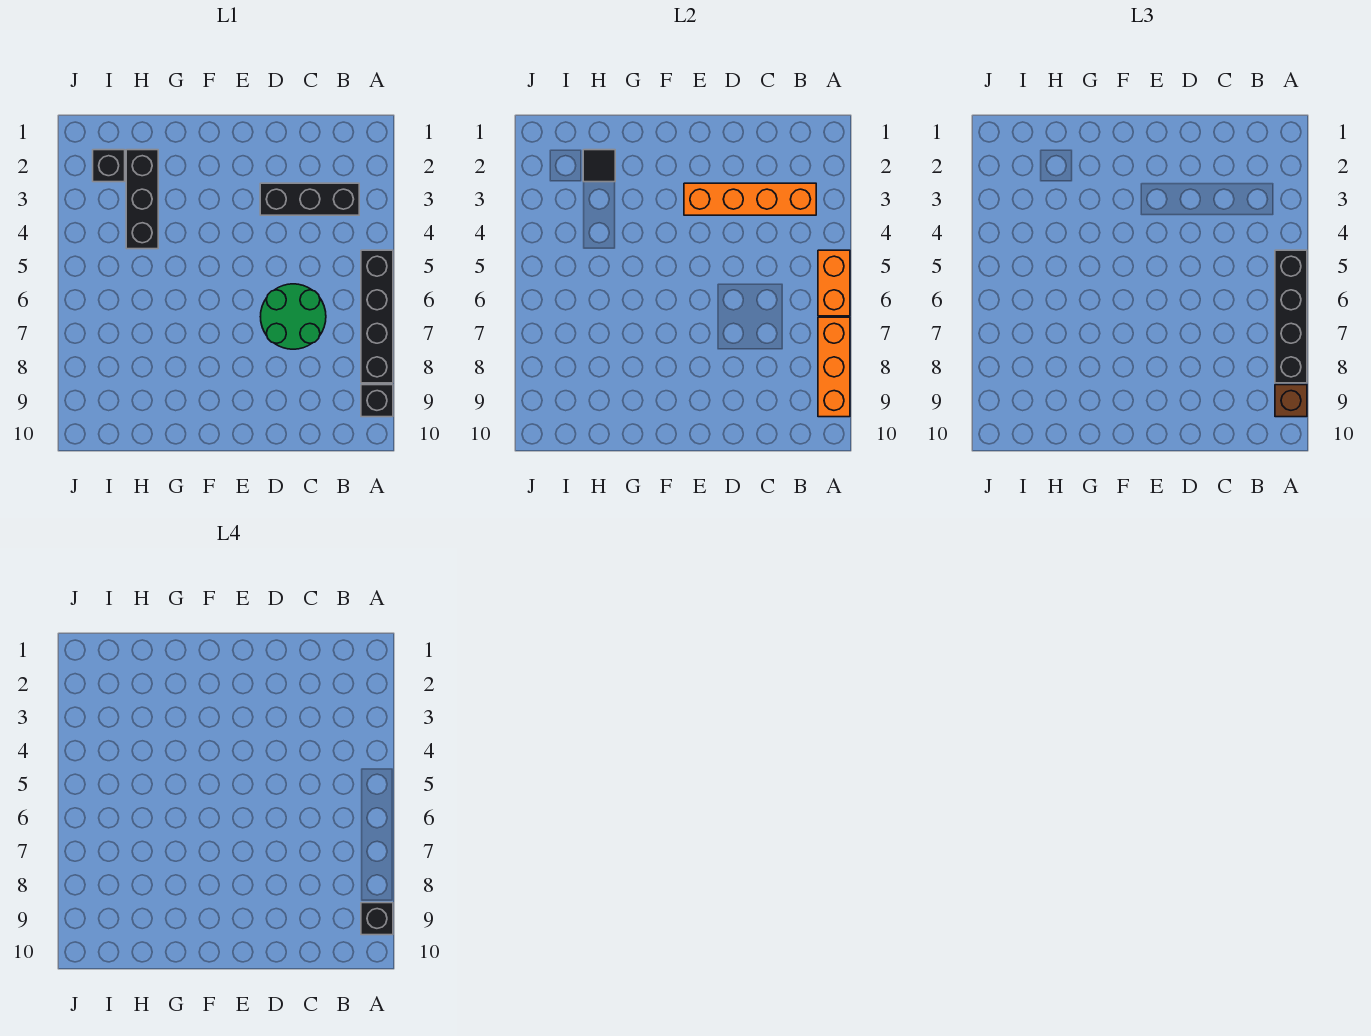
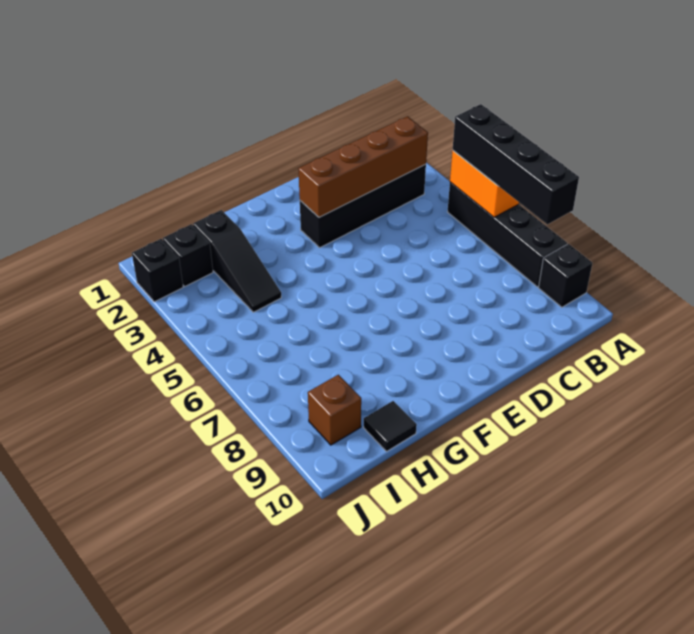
orange 1x3 brick [818,317,850,417] -> none
brown 1x1 brick [1275,385,1307,417] -> brown 1x1 brick moved to [308,375,361,445]
black 1x1 brick [361,903,393,935] -> black 1x1 brick moved to [132,239,183,302]
black 1x3 brick [260,183,359,215] -> black 1x4 brick [300,164,426,248]
orange 1x4 brick [684,183,816,215] -> brown 1x4 brick [298,116,428,217]
green 2x2 round brick [260,284,326,349] -> none
black 1x3 brick [126,150,158,249] -> black 1x3 slope [193,210,281,312]
black 1x1 tile [583,150,615,182] -> black 1x1 tile moved to [364,401,417,451]

